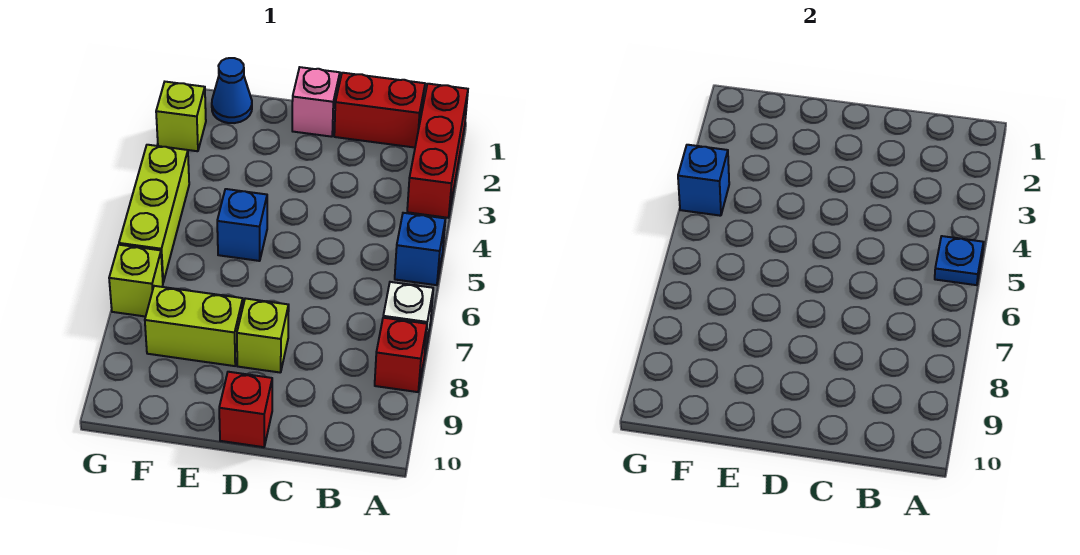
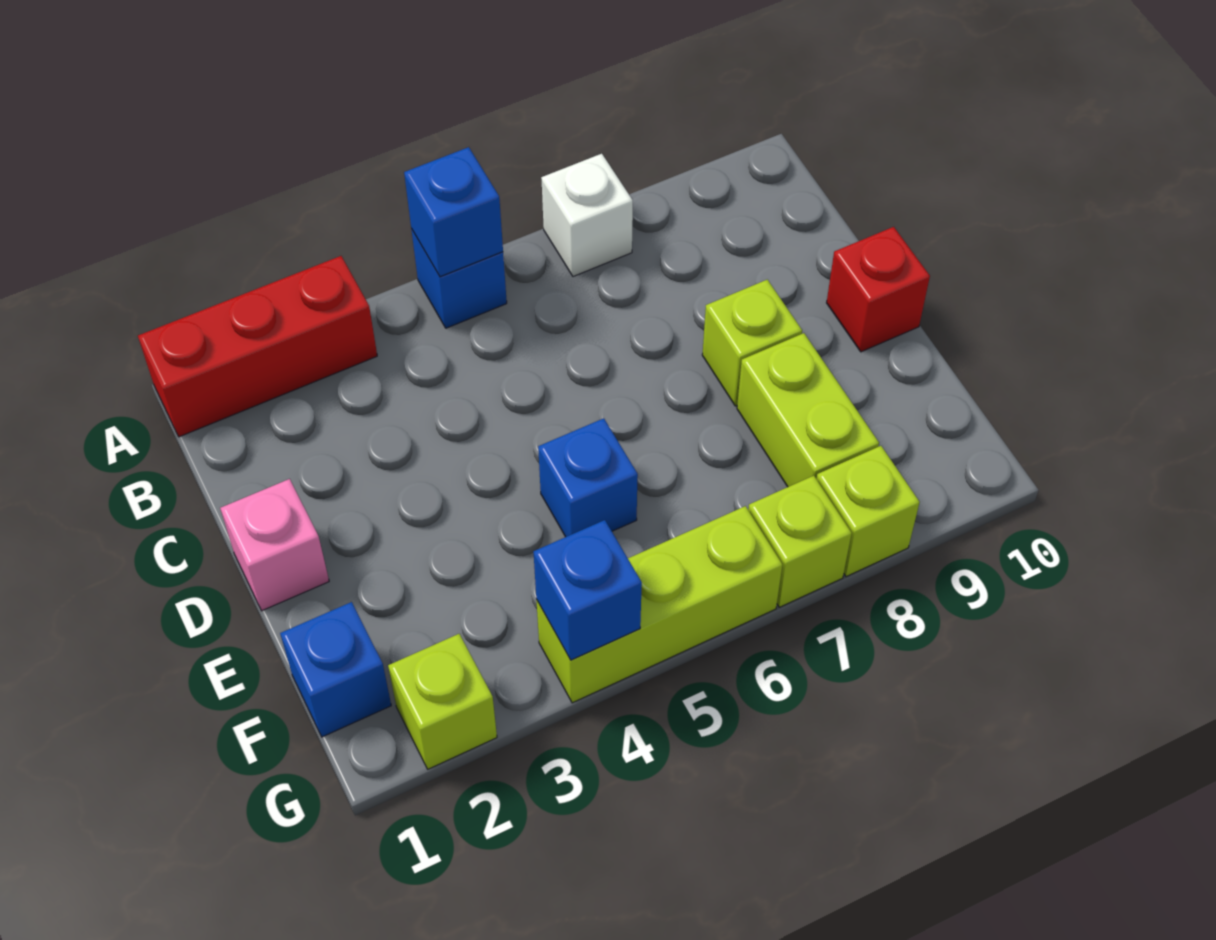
blue 1x1 plate [935,236,983,285] -> blue 1x1 brick [404,147,503,277]
red 1x1 brick [375,318,427,392] -> none
red 1x2 brick [334,73,425,147] -> none
blue 1x1 cone [212,58,252,123] -> blue 1x1 brick [280,602,391,737]
none -> lime 1x1 brick [816,446,920,577]

